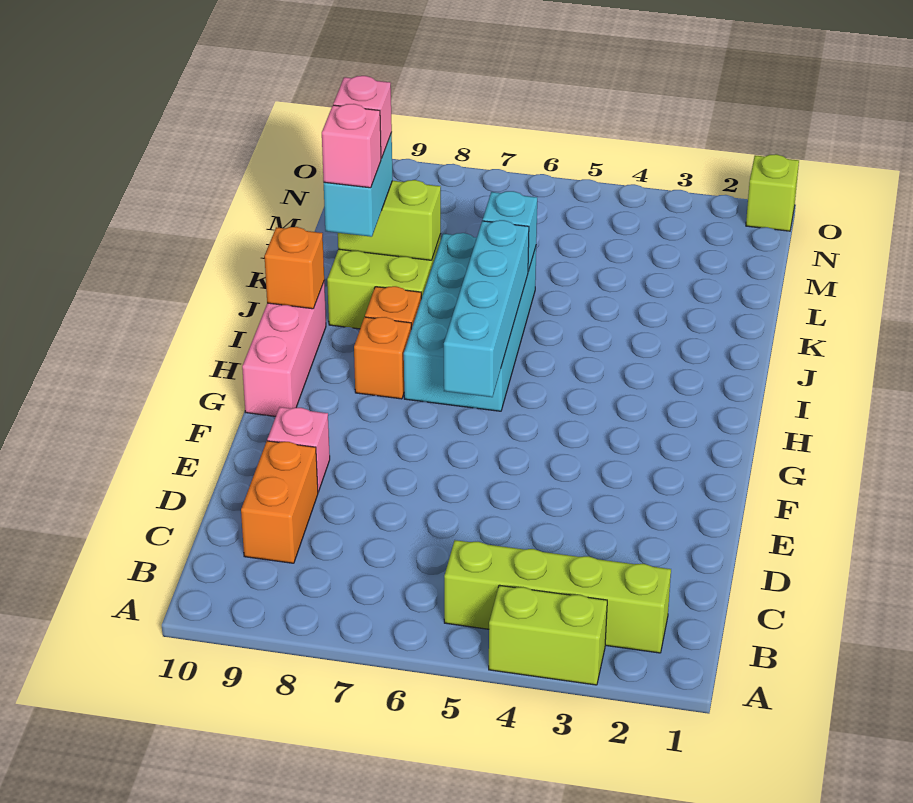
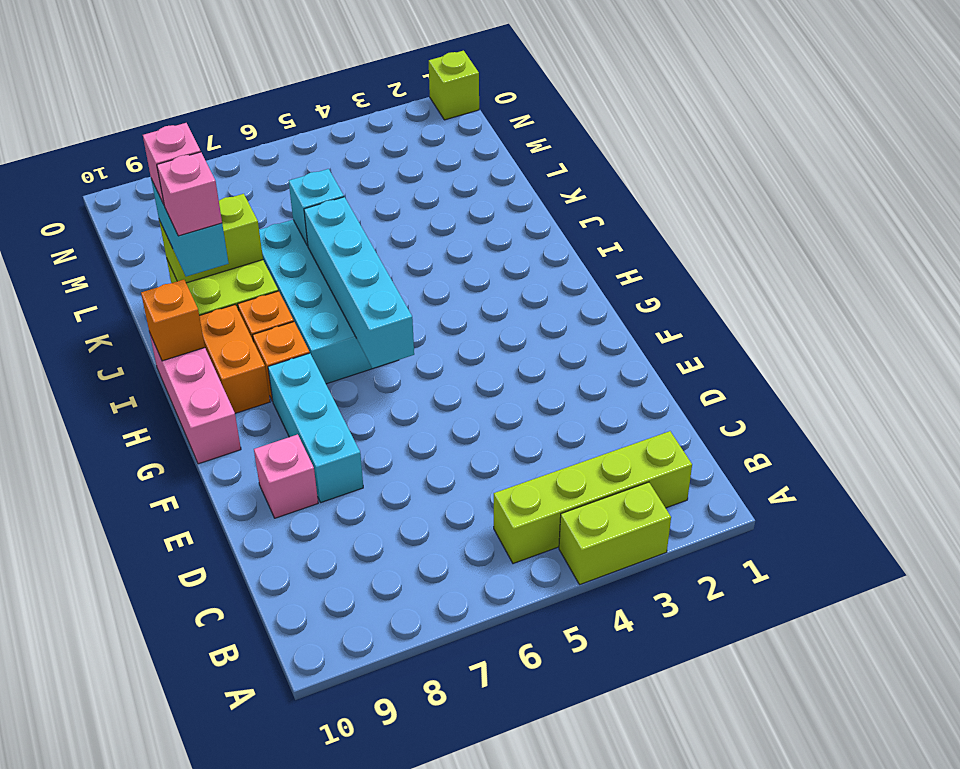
orange 1x2 brick [241,441,318,563] -> orange 1x2 brick moved to [199,305,270,413]
none -> cyan 1x3 brick [268,353,363,502]

